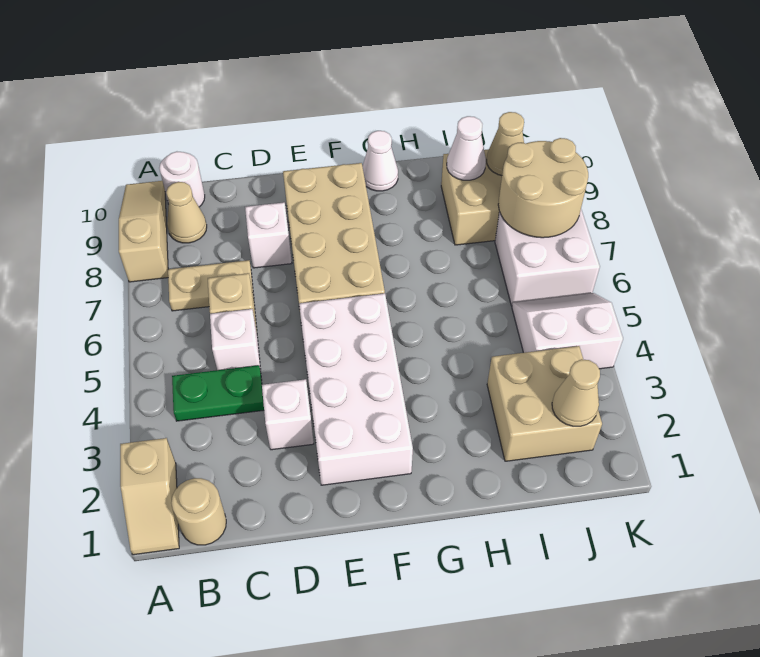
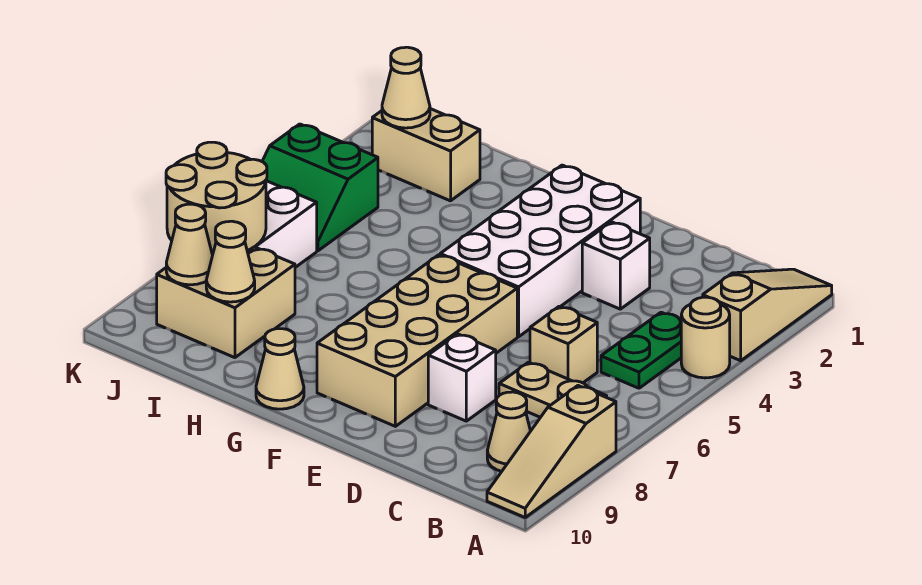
tan 1x2 slope [120,438,179,555] -> tan 1x3 slope [703,269,832,361]
tan 1x1 round brick [171,478,226,545] -> tan 1x1 round brick moved to [681,297,730,378]
green 1x2 plate [172,365,264,421] -> green 1x2 plate turned to [601,312,681,388]
white 1x1 round brick [159,152,205,207] -> none
white 1x1 brick [210,309,261,370] -> none
white 1x1 cone [362,131,398,191] -> tan 1x1 cone [256,329,304,409]
tan 2x2 brick [487,346,602,461] -> tan 1x2 brick [372,109,480,201]
white 1x1 cone [447,116,486,180] -> tan 1x1 cone [206,221,255,302]
white 2x2 slope [512,293,623,369] -> green 2x2 slope [262,124,378,251]

